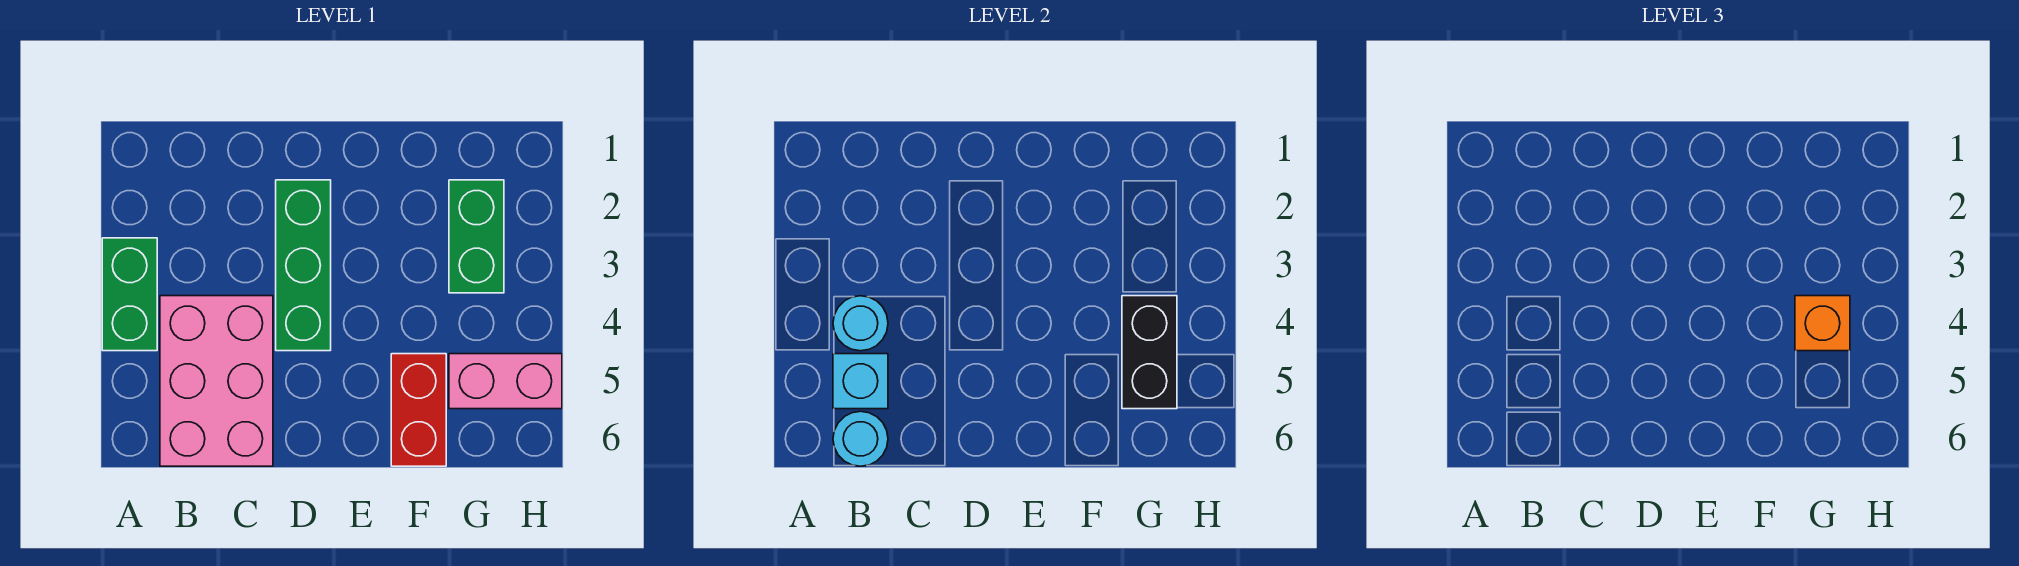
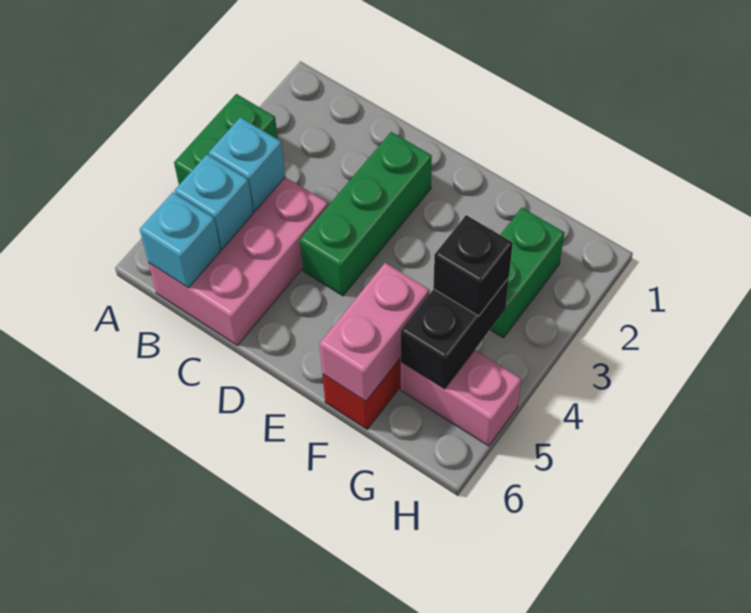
cyan 1x1 round brick [833,296,888,351] -> cyan 1x1 brick [209,117,285,211]
cyan 1x1 round brick [833,411,888,466] -> cyan 1x1 brick [140,192,220,288]
none -> pink 1x2 brick [320,263,430,401]
orange 1x1 brick [1795,296,1850,351] -> black 1x1 brick [433,215,513,316]

